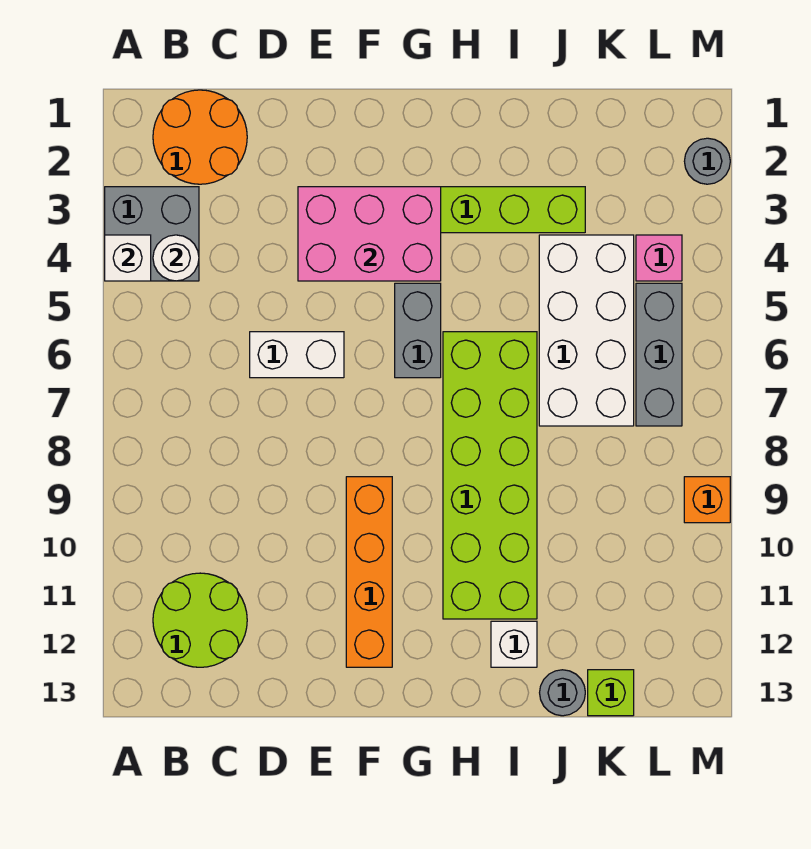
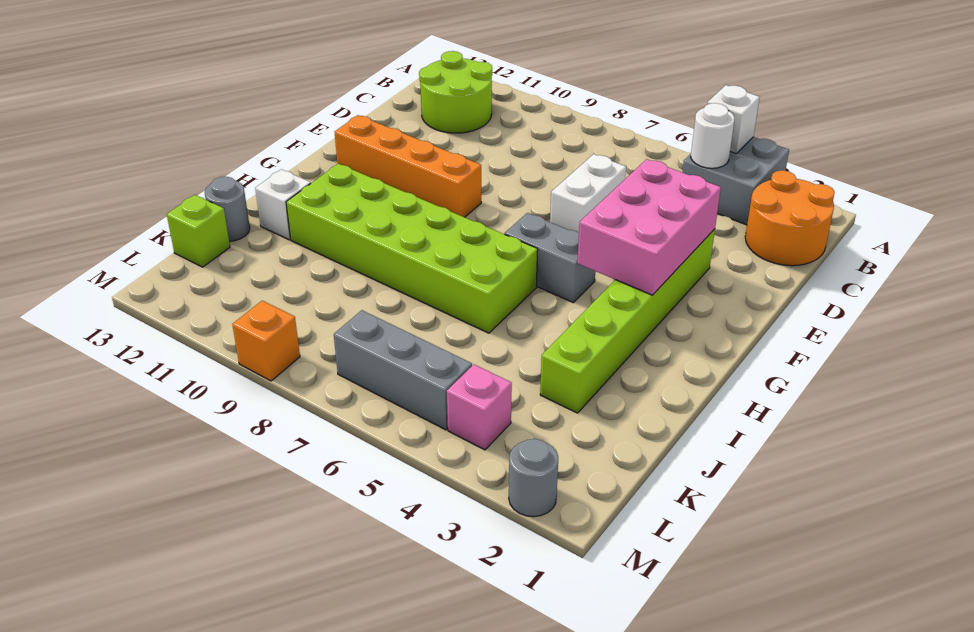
white 2x4 brick [539,235,634,426] -> none

